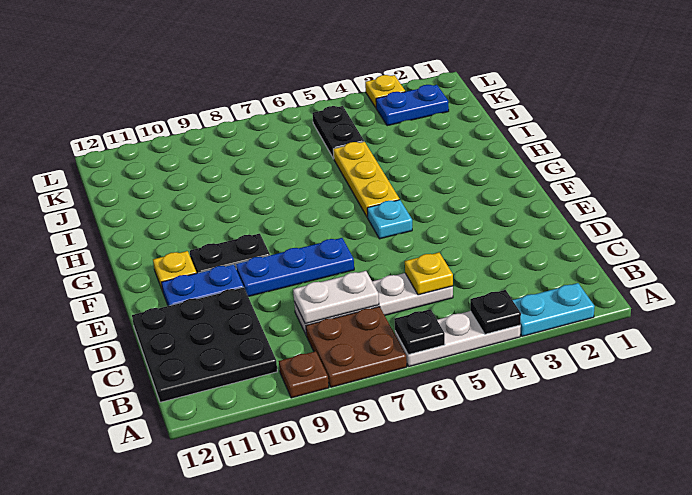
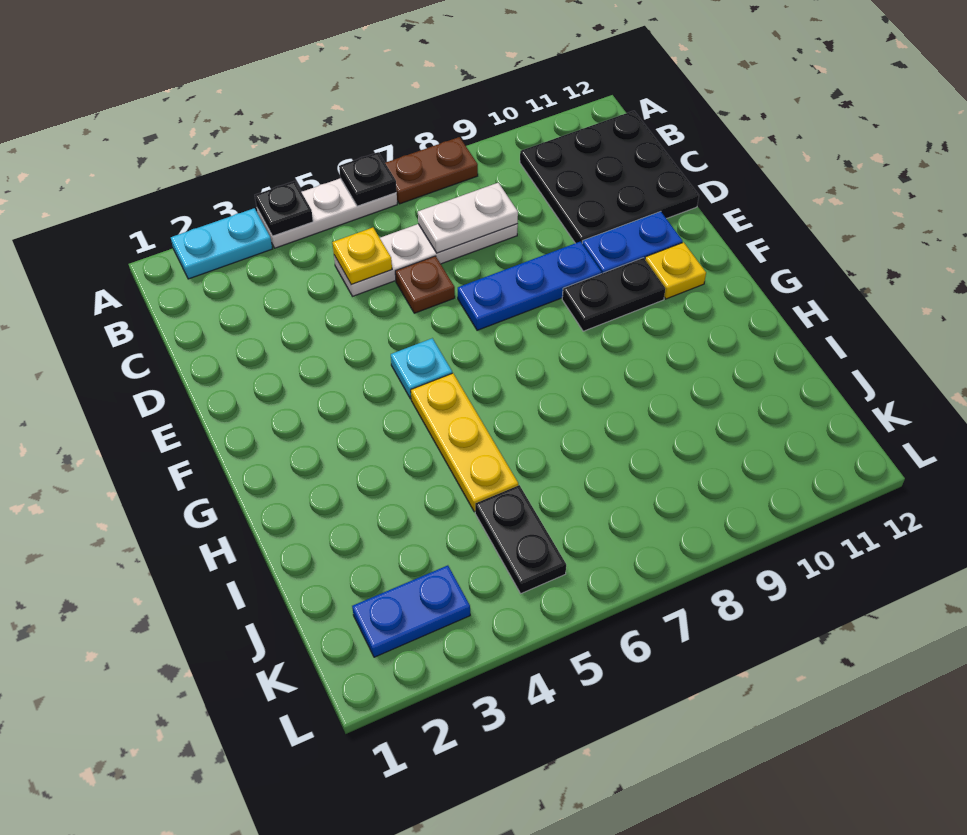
brown 2x2 plate [306,307,407,387] -> brown 1x2 plate [385,137,478,204]
brown 1x1 plate [279,351,329,398] -> brown 1x1 plate moved to [395,256,455,313]
yellow 1x1 plate [365,75,405,108] -> none

